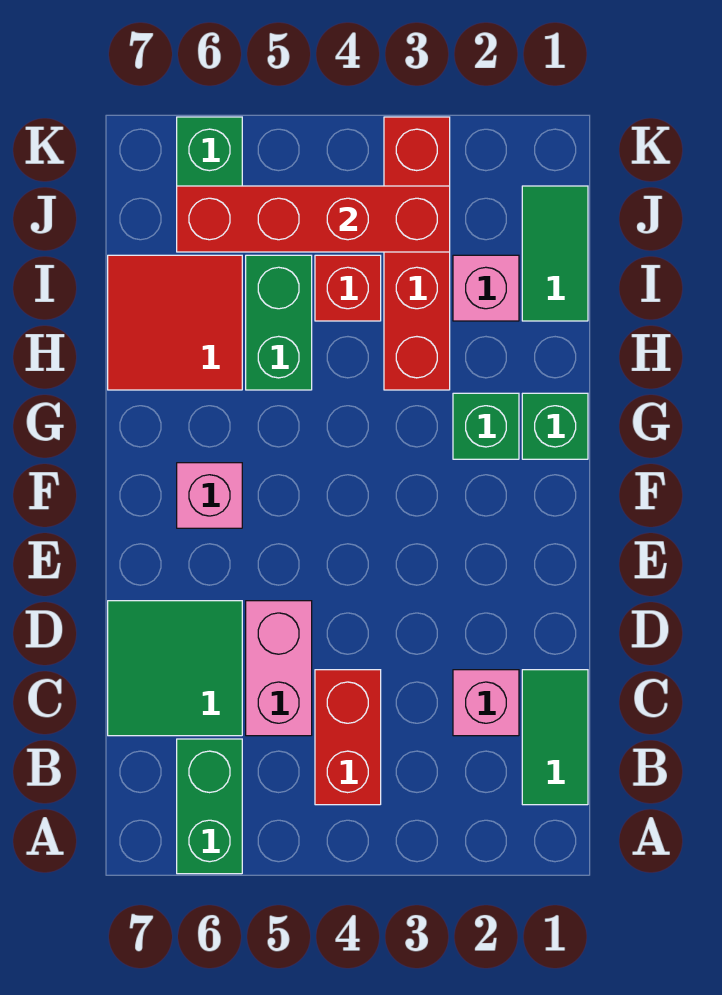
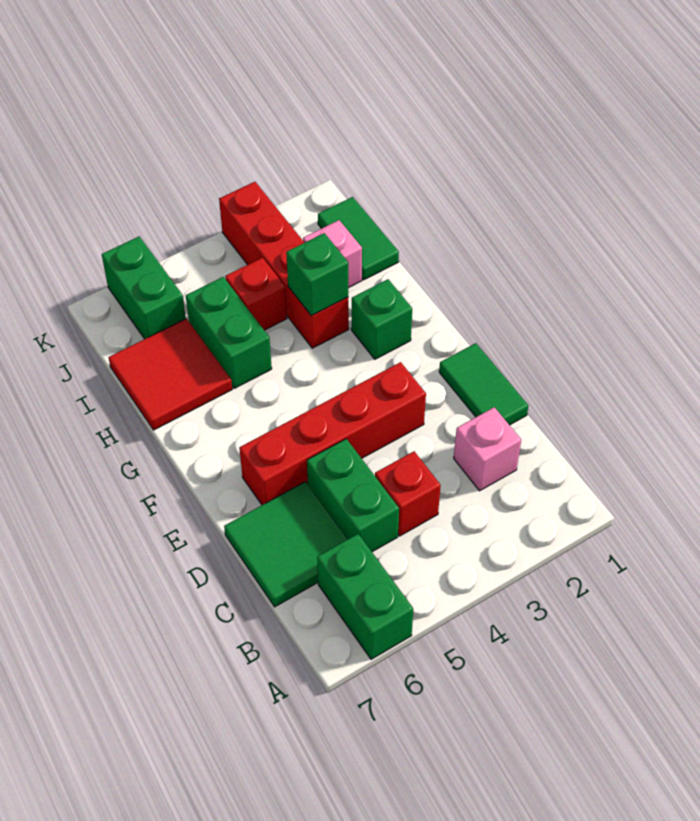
green 1x2 tile [522,670,588,805] -> green 1x2 tile moved to [439,343,528,425]
red 1x2 brick [315,670,381,805] -> red 1x1 brick [375,451,441,536]
pink 1x2 brick [246,601,312,736] -> green 1x2 brick [307,439,399,552]
pink 1x1 brick [177,463,242,528] -> none
green 1x1 brick [522,393,588,459] -> green 1x1 brick moved to [286,233,348,316]
red 1x4 brick [177,186,450,252] -> red 1x4 brick moved to [239,362,426,505]

